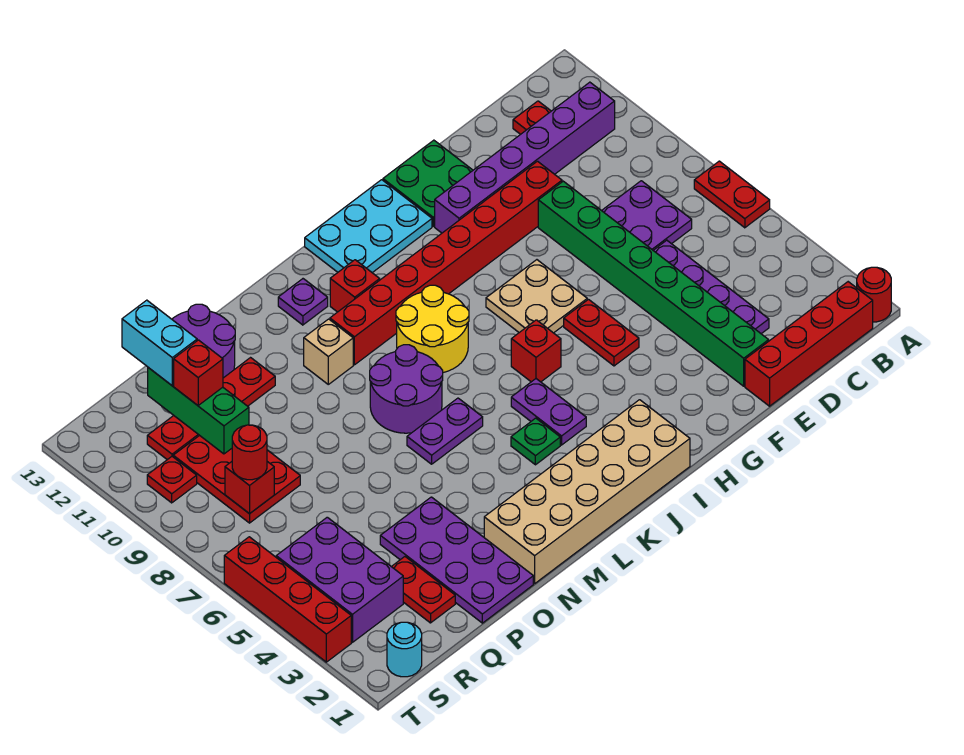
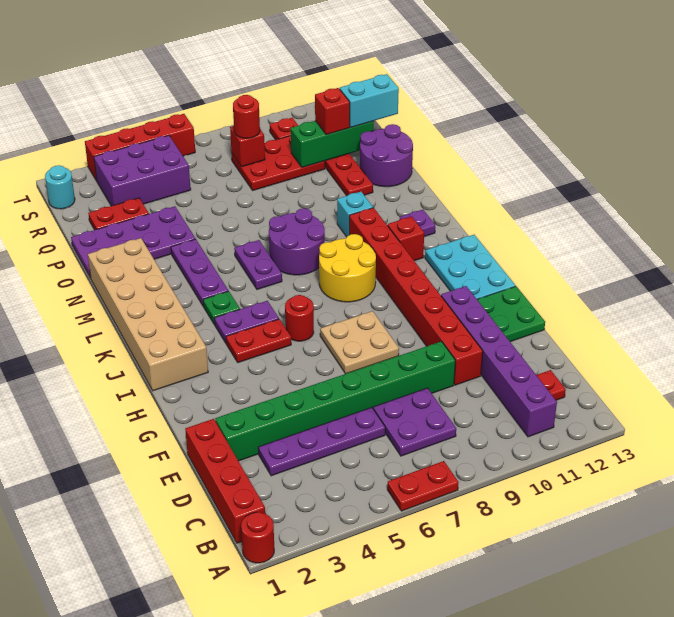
red 1x2 plate [564,300,639,366] -> red 1x2 plate moved to [226,319,291,363]
red 1x1 brick [511,320,561,382] -> red 1x1 round brick [285,295,314,341]
none -> purple 1x3 plate [171,239,228,306]
tan 1x1 brick [304,319,353,384] -> cyan 1x1 brick [337,192,373,237]

